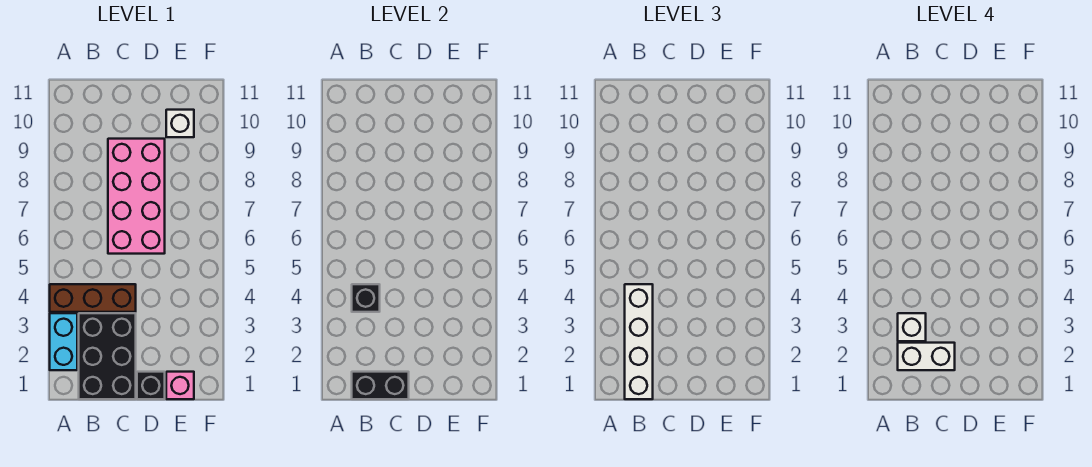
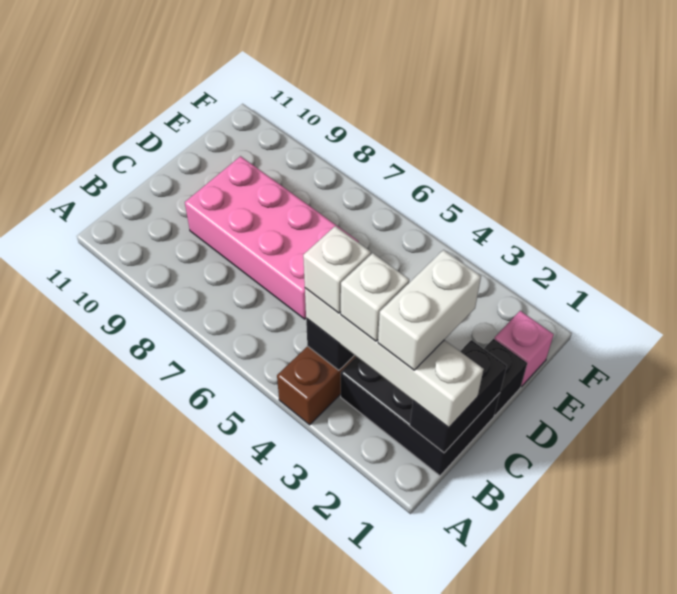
cyan 1x2 brick [50,313,77,370] -> none
white 1x1 brick [166,110,194,137] -> white 1x1 brick moved to [303,226,371,313]

